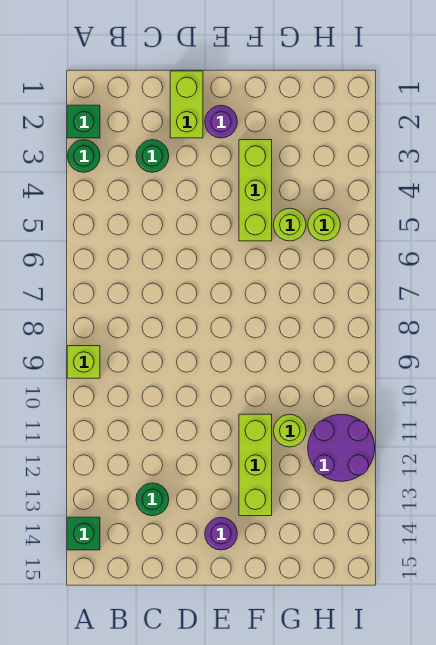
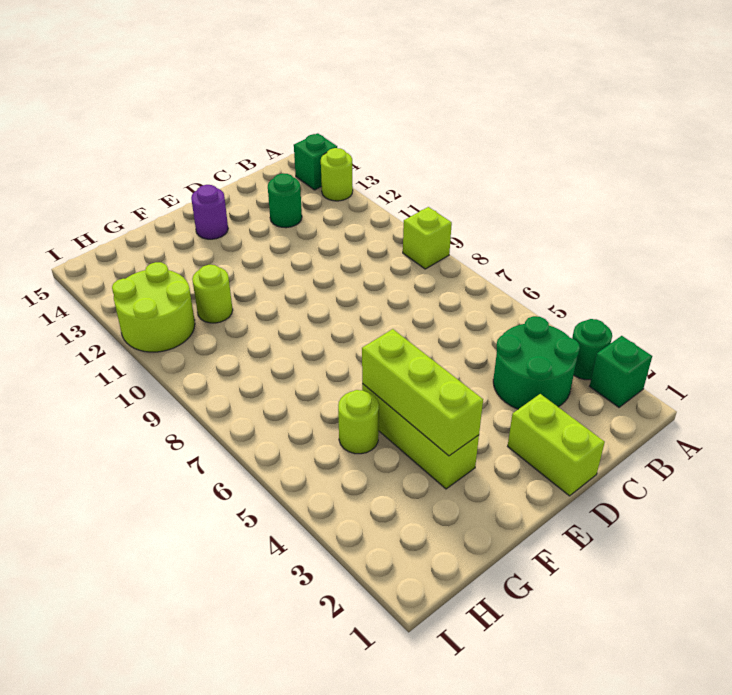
green 1x1 round brick [136,140,169,172] -> green 2x2 round brick [493,316,580,409]
purple 1x1 round brick [205,105,237,138] -> none
lime 1x3 brick [239,414,272,516] -> lime 1x3 brick moved to [362,329,483,456]
lime 1x1 round brick [308,208,340,241] -> lime 1x1 round brick moved to [321,148,353,201]
purple 2x2 round brick [308,414,375,481] -> lime 2x2 round brick [112,262,195,352]

